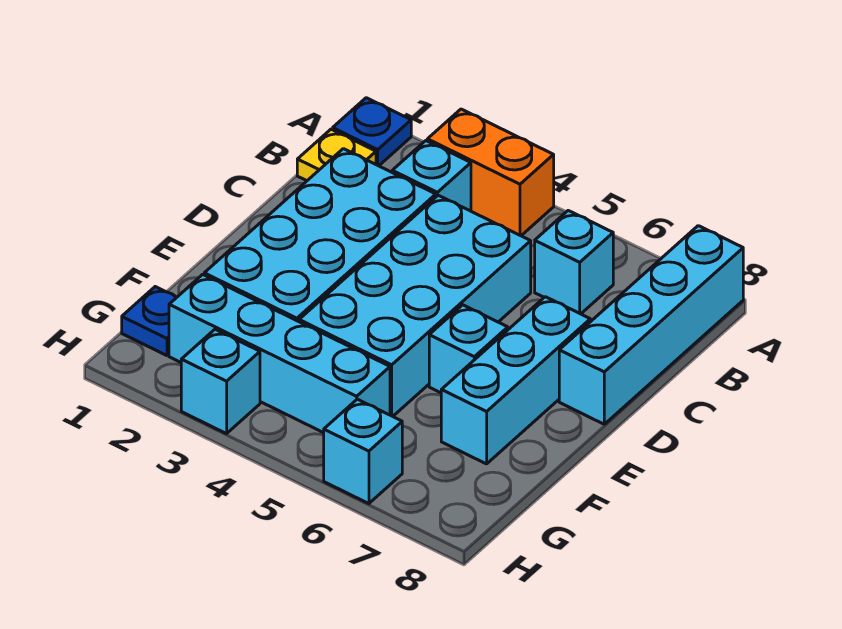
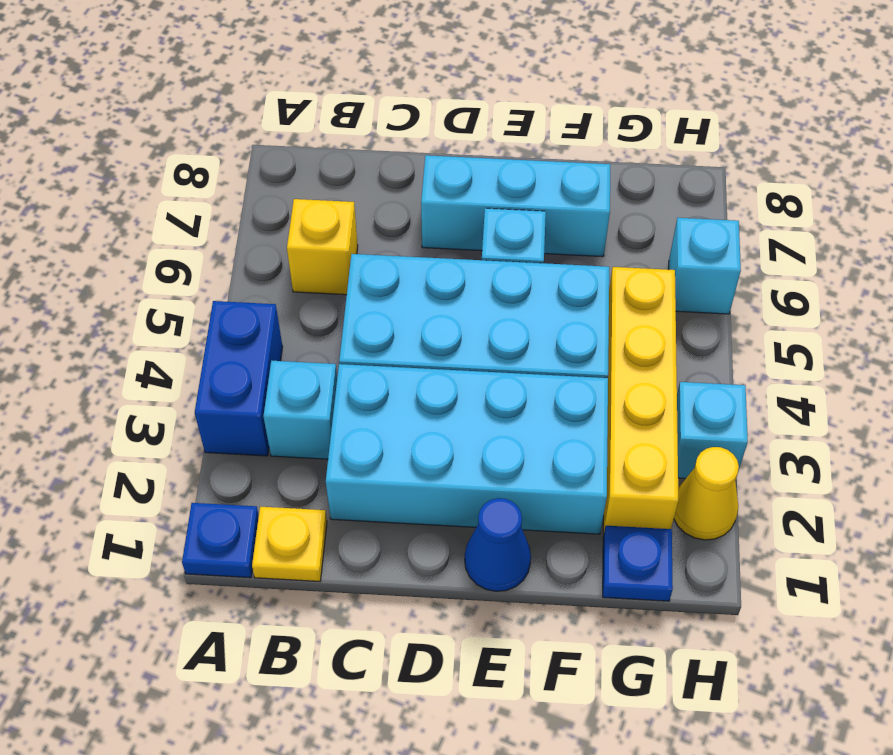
orange 1x2 brick [427,109,554,236] -> blue 1x2 brick [195,301,283,456]
cyan 1x4 brick [559,226,743,424] -> none
cyan 1x1 brick [535,211,613,314] -> yellow 1x1 brick [287,199,358,295]
none -> blue 1x1 cone [465,498,531,591]
cyan 1x4 brick [169,274,390,433] -> yellow 1x4 brick [603,267,678,534]
none -> yellow 1x1 cone [674,447,739,540]

